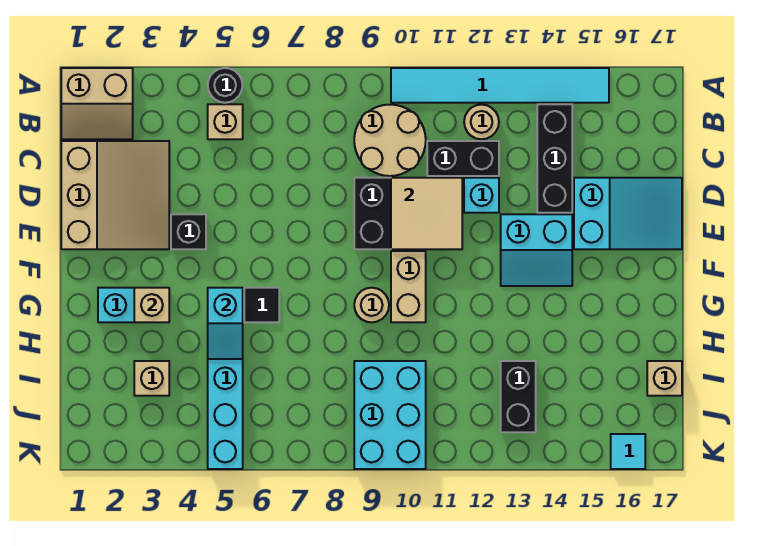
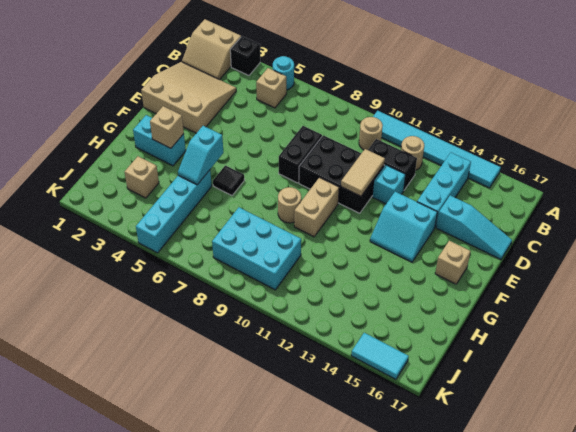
black 1x1 round brick [208,68,243,103] -> cyan 1x1 round brick [273,56,294,90]
tan 2x2 round brick [354,105,426,176] -> tan 1x1 round brick [359,117,383,150]
black 1x3 brick [537,104,572,213] -> cyan 1x3 brick [417,153,471,227]
tan 3x3 slope [61,141,169,249] -> tan 3x3 slope turned to [141,62,236,133]
tan 2x2 tile [391,178,462,249] -> tan 1x2 tile [341,149,385,196]
cyan 2x3 slope [574,178,682,249] -> cyan 1x3 slope [436,195,512,259]
black 1x1 brick [171,214,206,249] -> black 1x1 brick moved to [230,36,260,76]
cyan 2x3 brick [354,361,426,469] -> cyan 2x3 brick turned to [212,207,301,290]
black 1x2 brick [501,361,536,432] -> black 1x2 brick moved to [279,126,322,183]
tan 1x1 brick [647,361,682,396] -> tan 1x1 brick moved to [435,241,470,284]
cyan 1x1 tile [611,434,645,469] -> cyan 1x2 tile [351,333,409,379]

